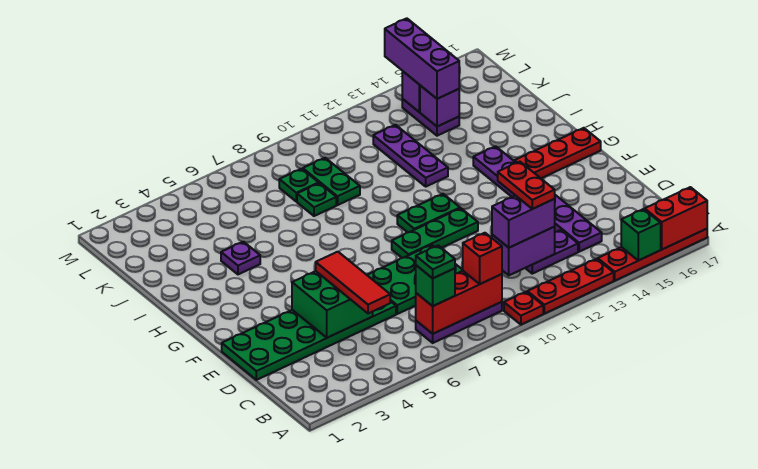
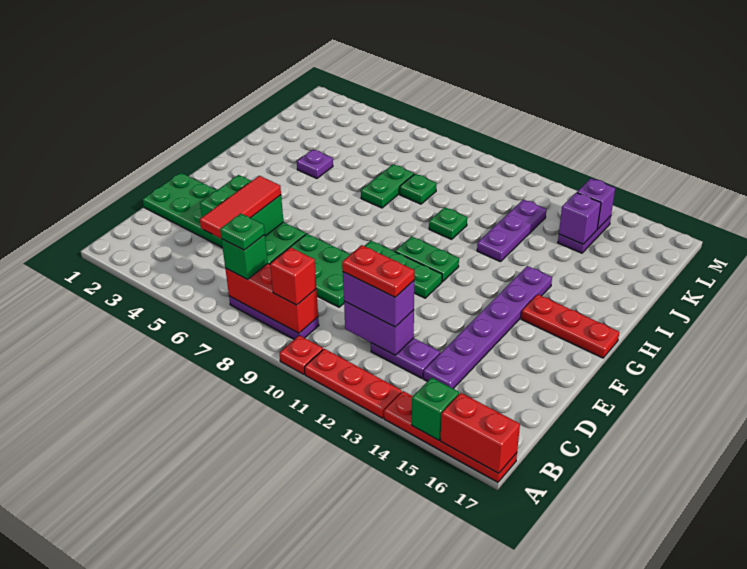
red 1x2 plate [498,162,555,209] -> red 1x2 plate turned to [342,245,414,297]
green 1x2 plate [303,158,360,205] -> green 1x2 plate moved to [361,164,414,208]
green 1x1 plate [279,169,319,202] -> green 1x1 plate moved to [429,207,467,239]
purple 1x3 brick [385,18,459,99] -> none

